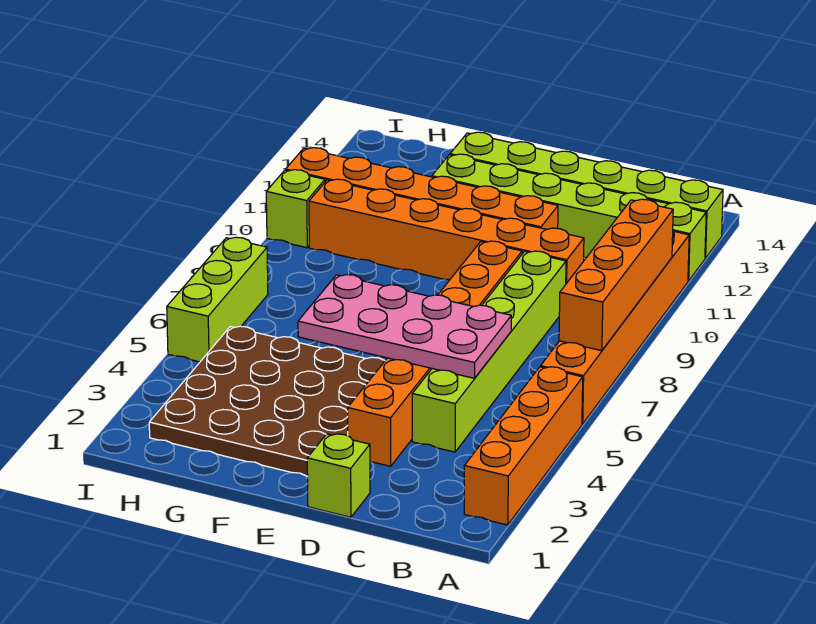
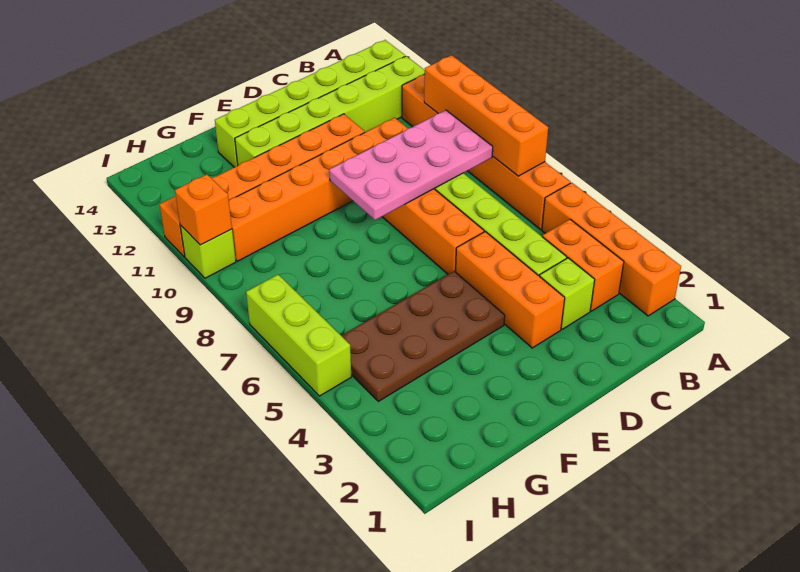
none -> orange 1x2 brick [542,219,624,311]
pink 2x4 plate [298,275,511,378] -> pink 2x4 plate moved to [329,110,493,220]
lime 1x1 brick [307,434,370,517] -> lime 1x1 brick moved to [540,258,595,329]
brown 4x4 plate [149,326,385,476] -> brown 2x4 plate [341,271,505,401]
none -> orange 1x1 brick [175,174,232,245]

